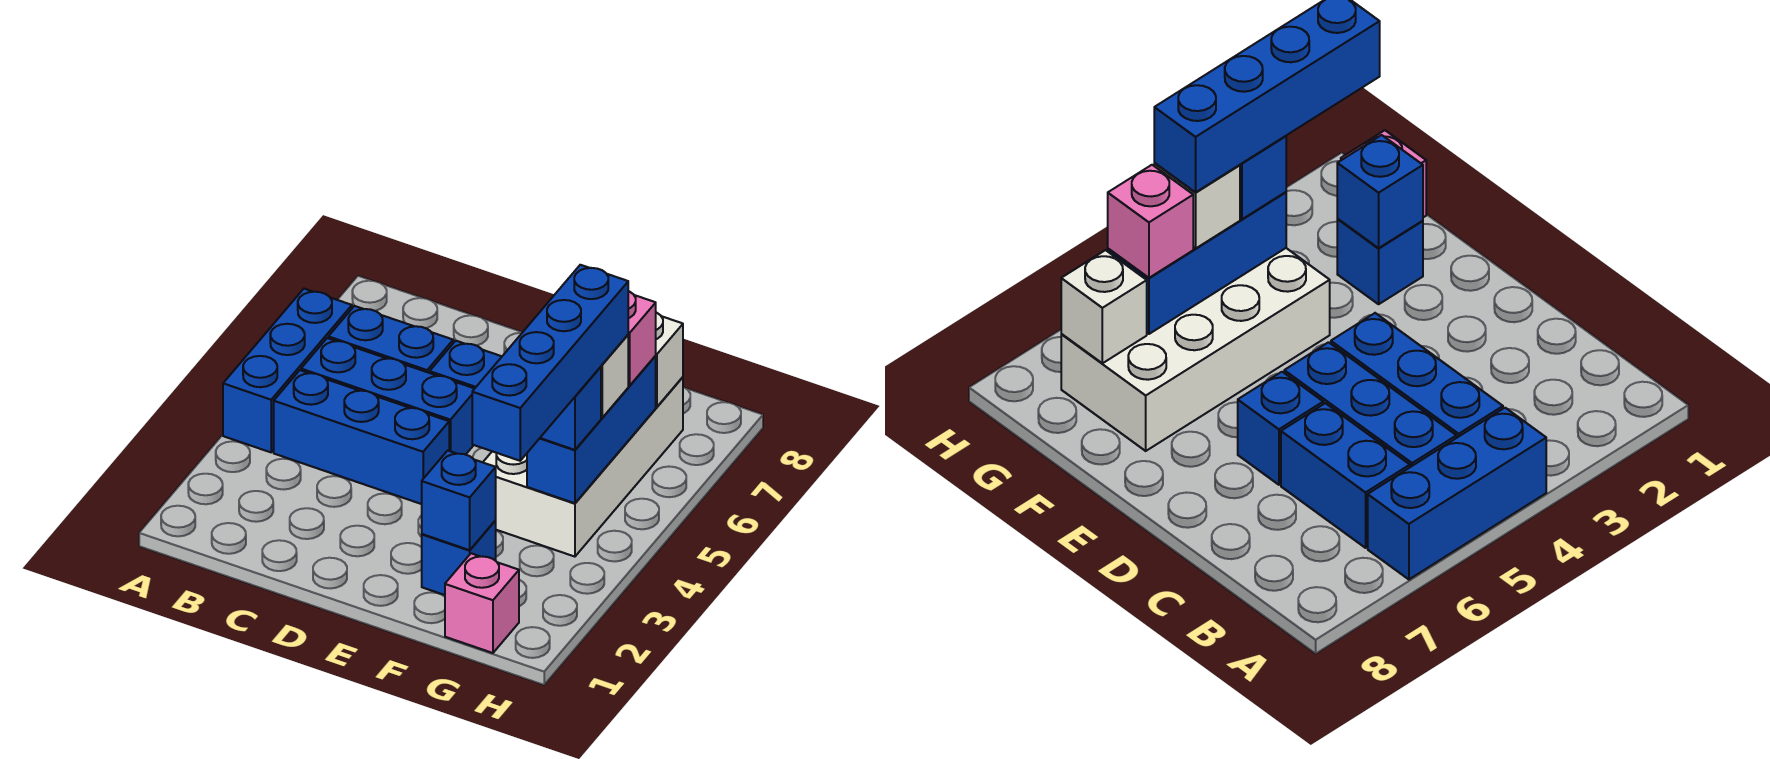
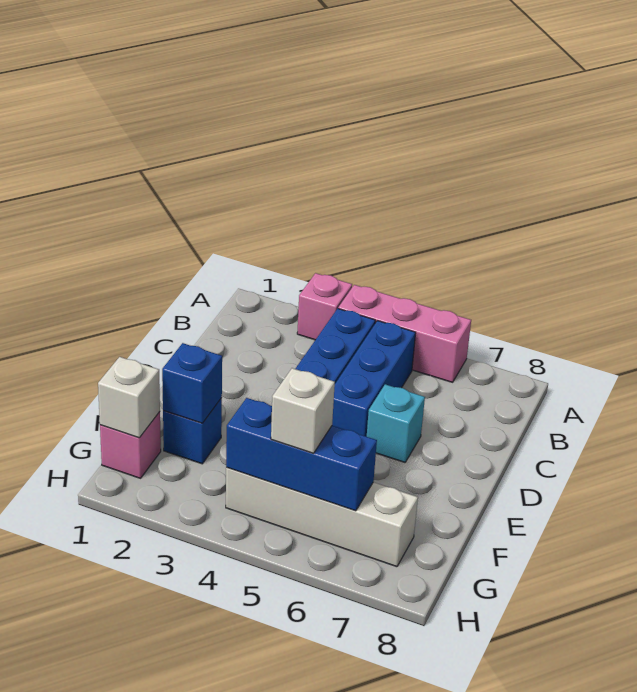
blue 1x3 brick [223,289,352,452] -> pink 1x3 brick [338,285,471,382]
blue 1x2 brick [328,306,453,373] -> none
blue 1x1 brick [430,341,502,388] -> cyan 1x1 brick [367,384,425,462]
white 2x4 brick [483,377,683,557] -> white 1x4 brick [226,467,418,567]
blue 1x4 brick [472,265,628,461] -> none
blue 1x1 brick [540,367,601,450] -> none
pink 1x1 brick [628,291,656,386] -> pink 1x1 brick moved to [297,273,352,340]
white 1x1 brick [656,313,683,407] -> white 1x1 brick moved to [98,357,160,438]

